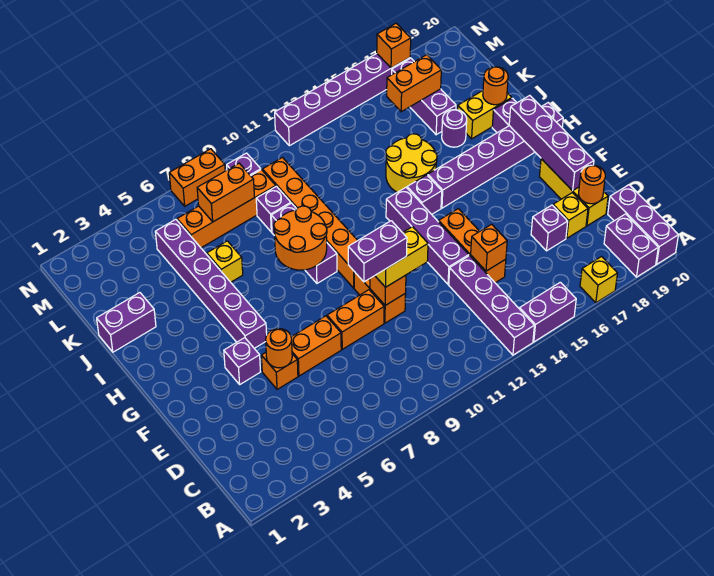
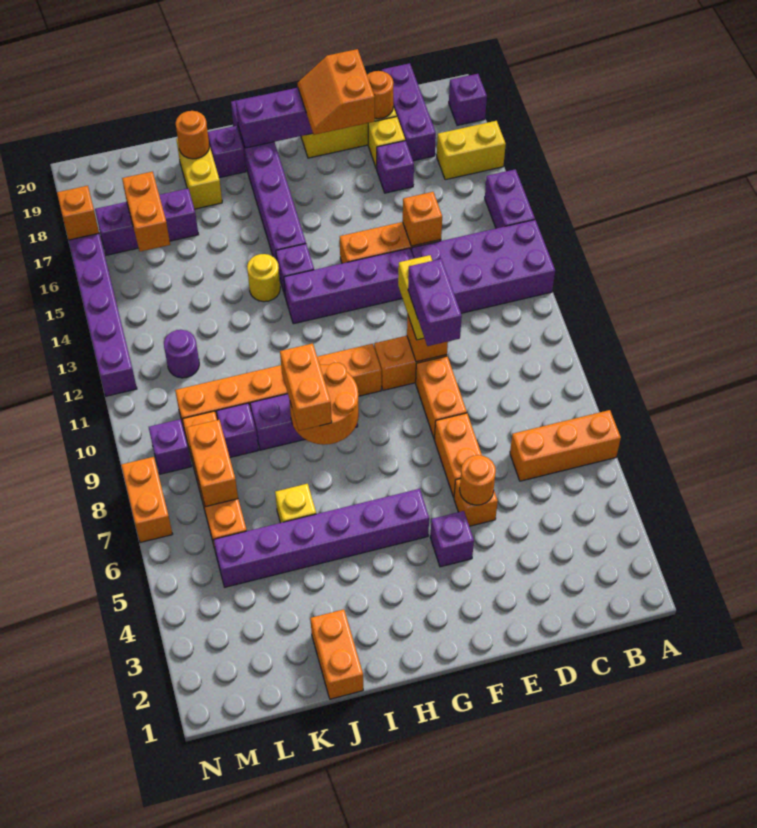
none -> orange 1x3 brick [510,410,621,481]
purple 1x4 brick [449,256,534,355] -> purple 2x4 brick [411,220,555,313]
yellow 1x1 brick [580,257,618,303] -> yellow 1x2 brick [437,121,506,180]
purple 1x2 brick [604,214,658,277] -> purple 1x1 brick [449,74,487,125]
purple 1x3 brick [608,185,678,264] -> purple 1x3 brick turned to [382,63,436,161]
none -> orange 2x2 slope [298,49,375,135]
none -> orange 1x2 brick [280,343,332,431]
yellow 2x2 round brick [386,134,437,192] -> yellow 1x1 round brick [247,254,280,302]
purple 1x2 brick [97,293,156,352] -> orange 1x2 brick [310,609,363,699]
purple 1x1 round brick [442,110,467,147] -> purple 1x1 round brick moved to [164,330,199,378]

